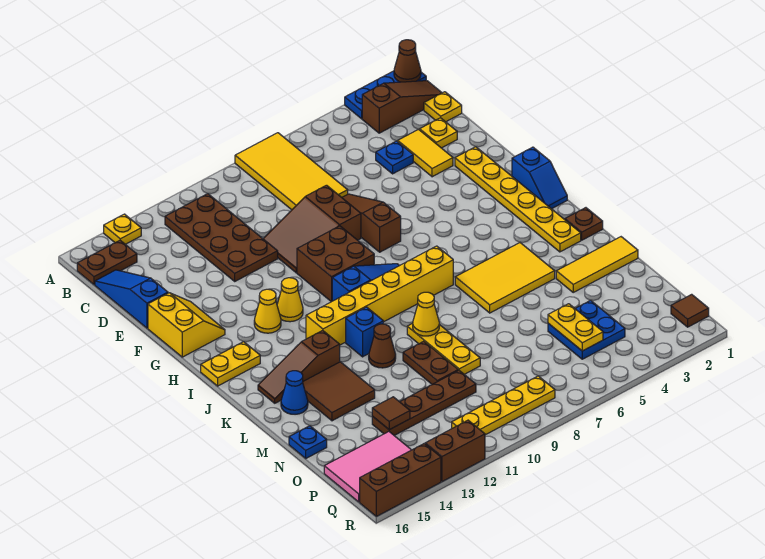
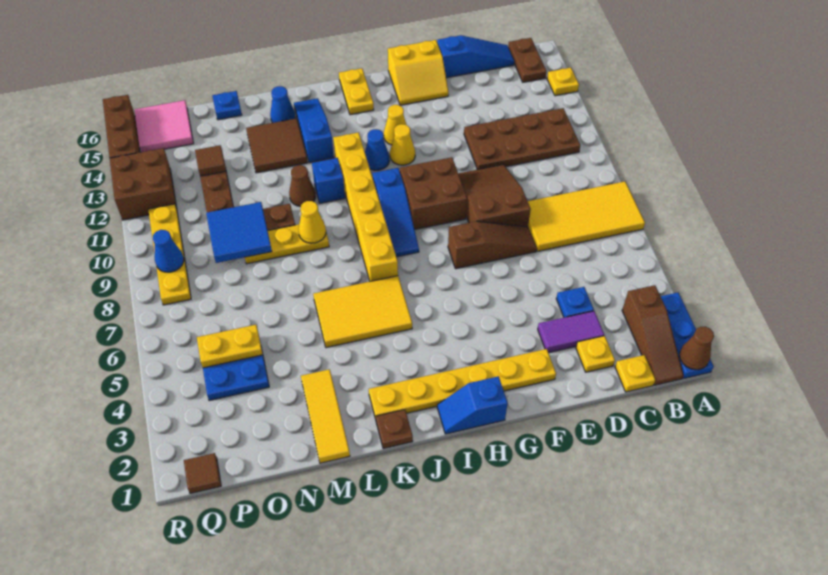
yellow 1x2 tile [398,130,453,177] -> purple 1x2 tile [538,311,604,353]
none -> blue 1x1 cone [365,129,389,170]
yellow 2x3 tile [455,243,555,313] -> yellow 2x3 tile turned to [313,276,412,348]
brown 1x3 slope [258,330,340,403] -> blue 1x3 slope [294,98,334,163]
none -> blue 2x2 tile [206,202,272,263]
pink 2x3 tile [324,432,411,502] -> pink 2x2 tile [134,100,194,152]
none -> blue 1x1 cone [153,230,184,272]
brown 1x2 brick [425,420,485,482] -> brown 2x2 brick [110,148,177,220]

